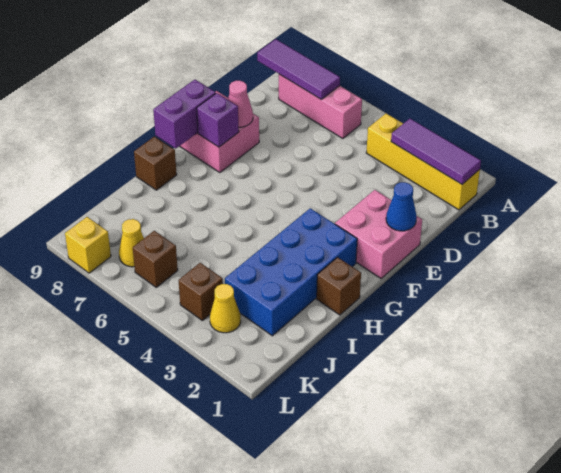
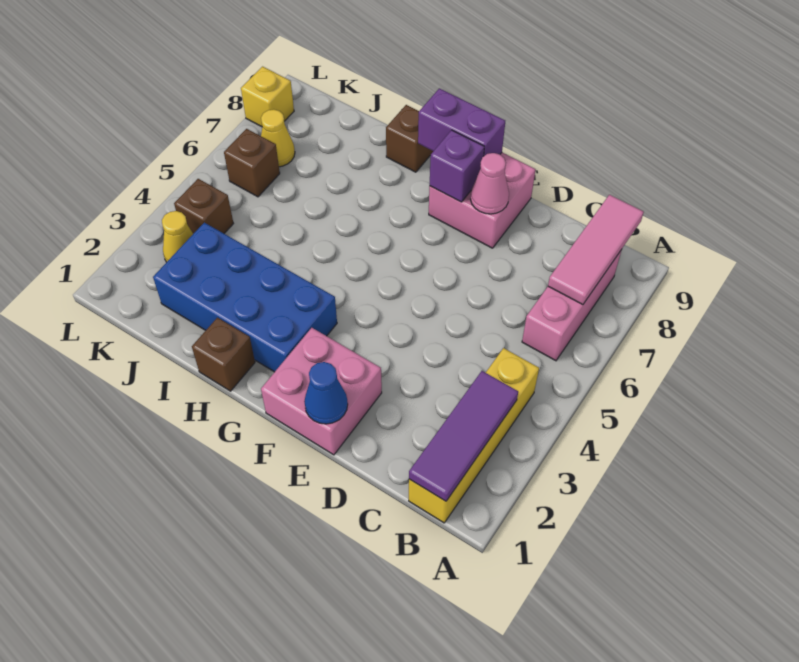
purple 1x3 tile [257,39,340,99] -> pink 1x3 tile [548,195,644,305]

